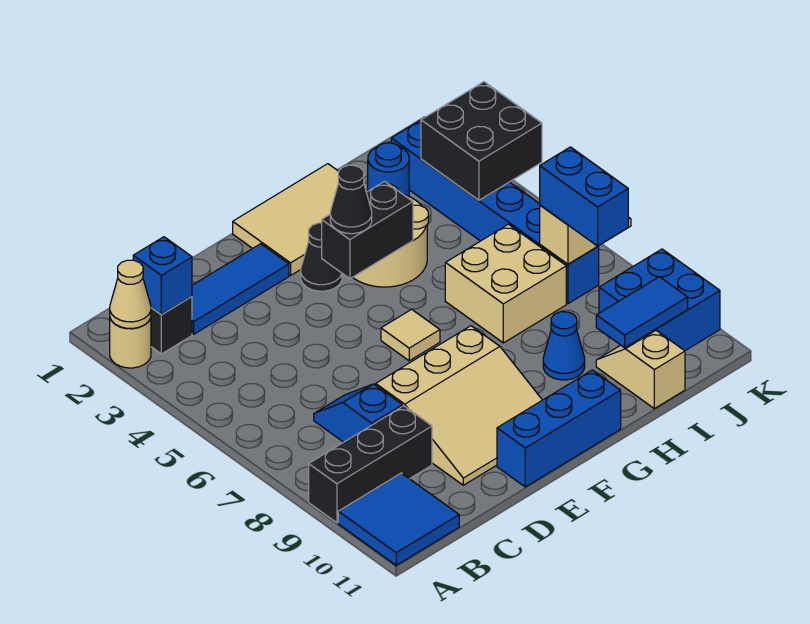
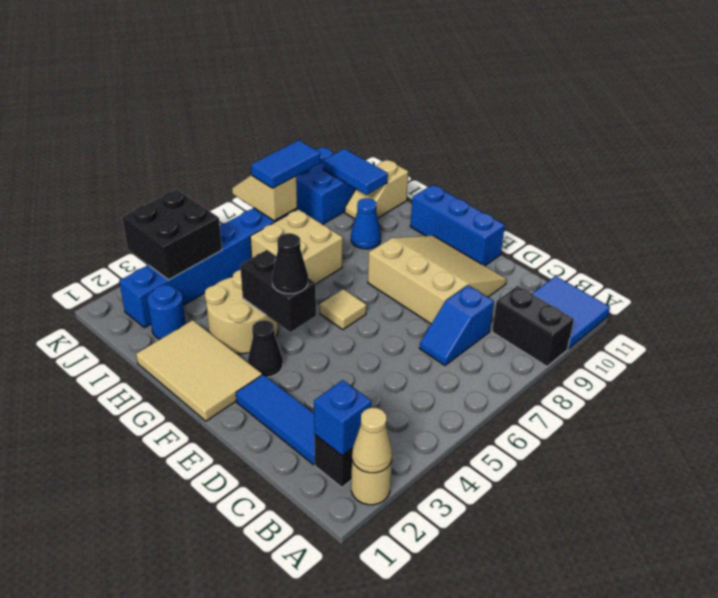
black 1x3 brick [309,406,432,523] -> black 1x2 brick [492,286,574,366]
blue 1x2 brick [540,147,628,246] -> blue 1x2 tile [251,140,320,188]

